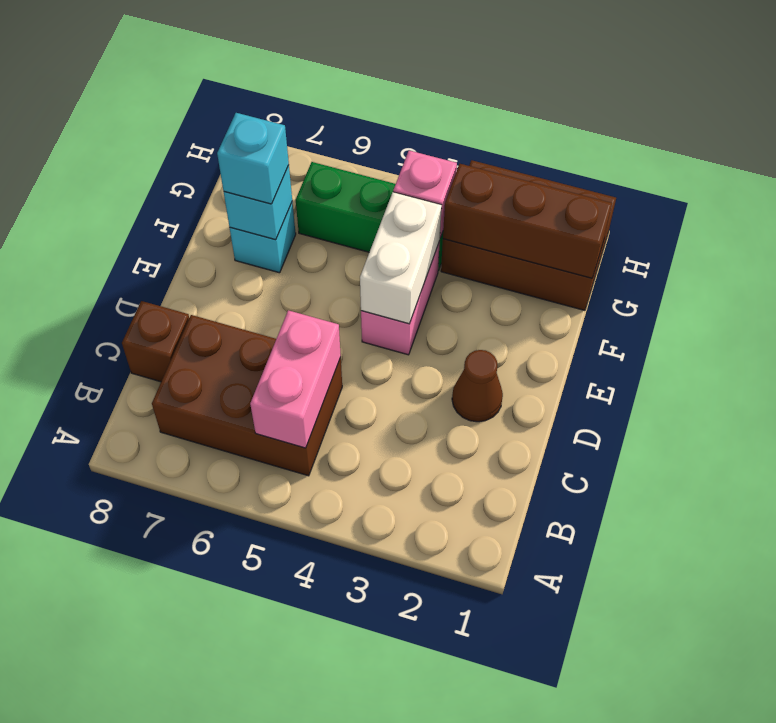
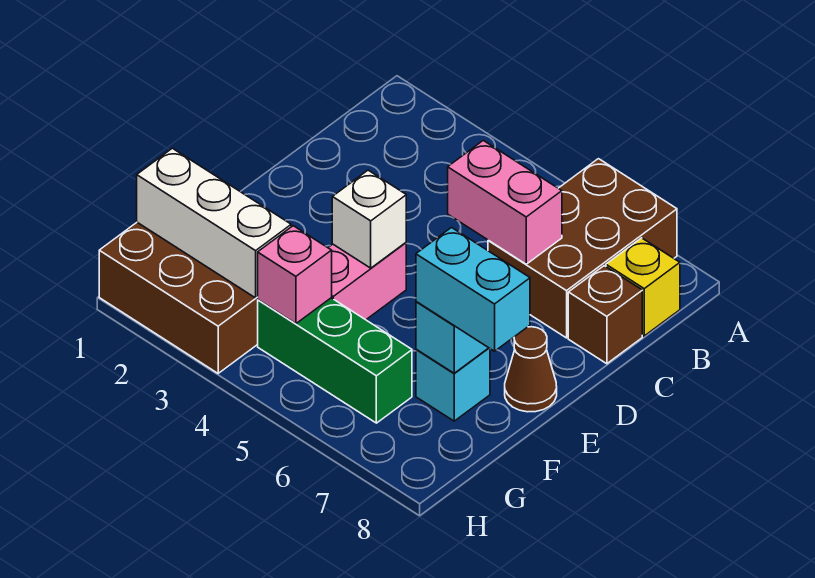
brown 2x3 brick [152,315,342,476] -> brown 2x3 brick turned to [488,159,677,338]
pink 1x2 brick [250,310,341,448] -> pink 1x2 brick turned to [448,140,562,264]
none -> yellow 1x1 brick [606,238,680,336]
brown 1x1 cone [452,350,503,422] -> brown 1x1 cone moved to [505,327,557,412]
white 1x2 brick [360,192,442,324] -> white 1x1 brick [332,170,406,268]
cyan 1x1 brick [217,113,289,204] -> cyan 1x2 brick [416,228,530,351]
brown 1x3 brick [443,164,612,278] -> white 1x3 brick [137,148,291,298]

